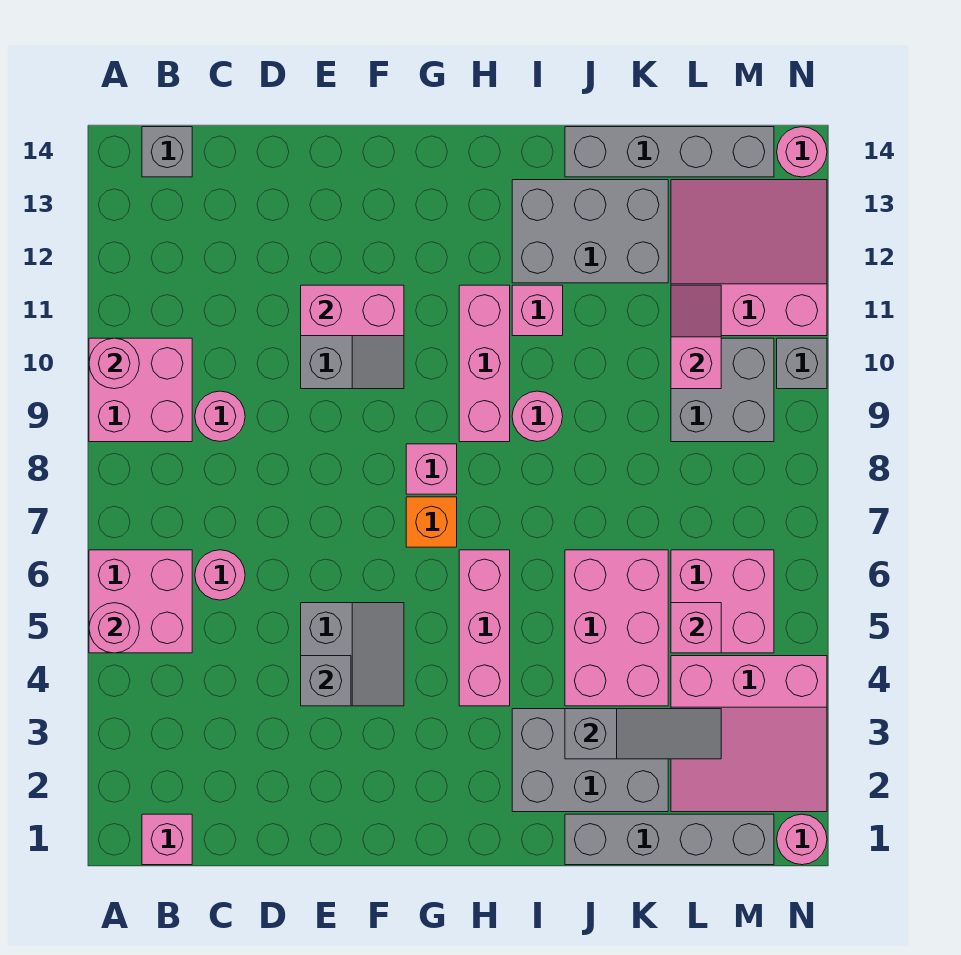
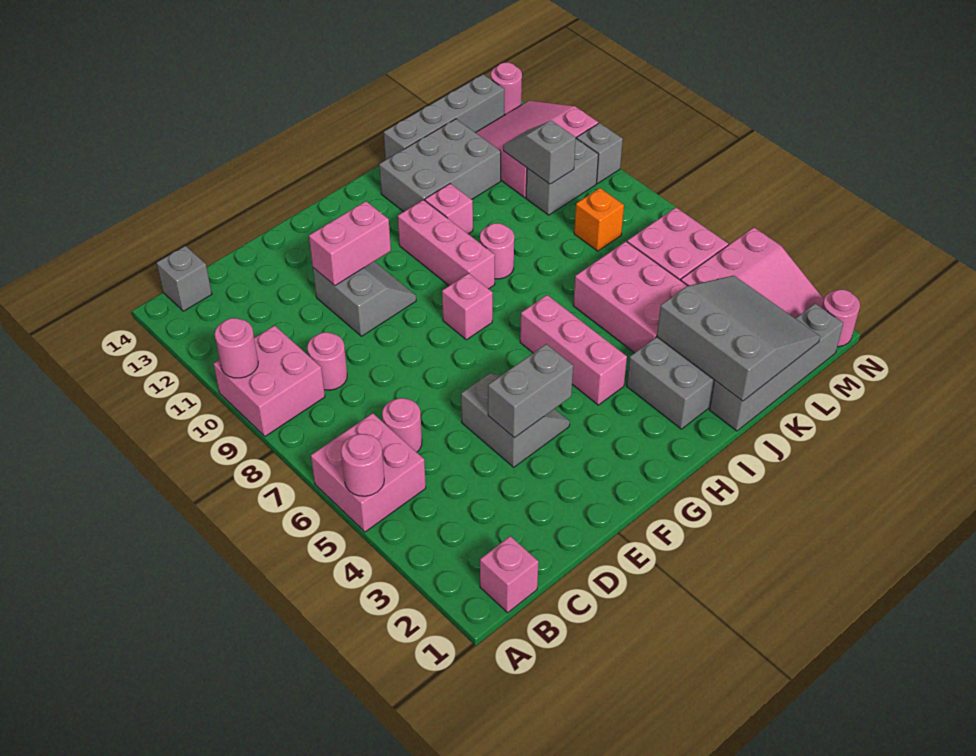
grey 1x1 brick [301,656,351,706] -> grey 1x2 brick [488,344,573,438]
orange 1x1 brick [406,497,457,547] -> orange 1x1 brick moved to [574,188,624,251]
grey 1x3 slope [565,709,721,759] -> grey 3x3 slope [657,276,820,401]
pink 1x1 brick [671,603,721,653] -> none
grey 2x2 brick [671,338,774,442] -> grey 1x2 brick [526,139,599,215]
pink 1x2 slope [671,285,721,389] -> grey 1x2 slope [503,121,576,184]

